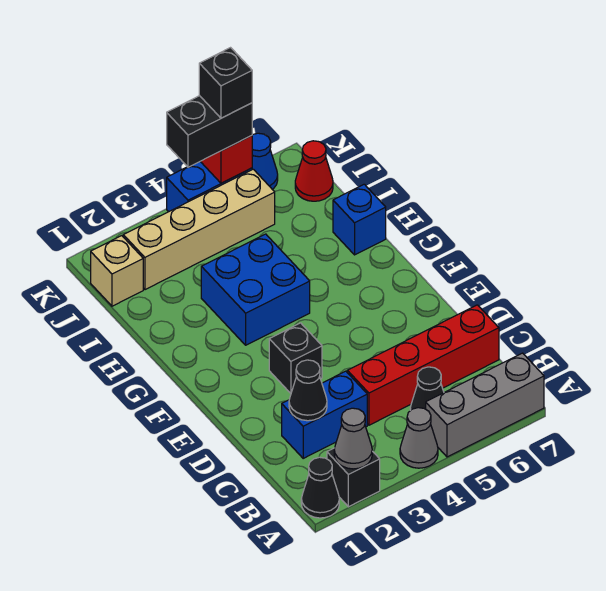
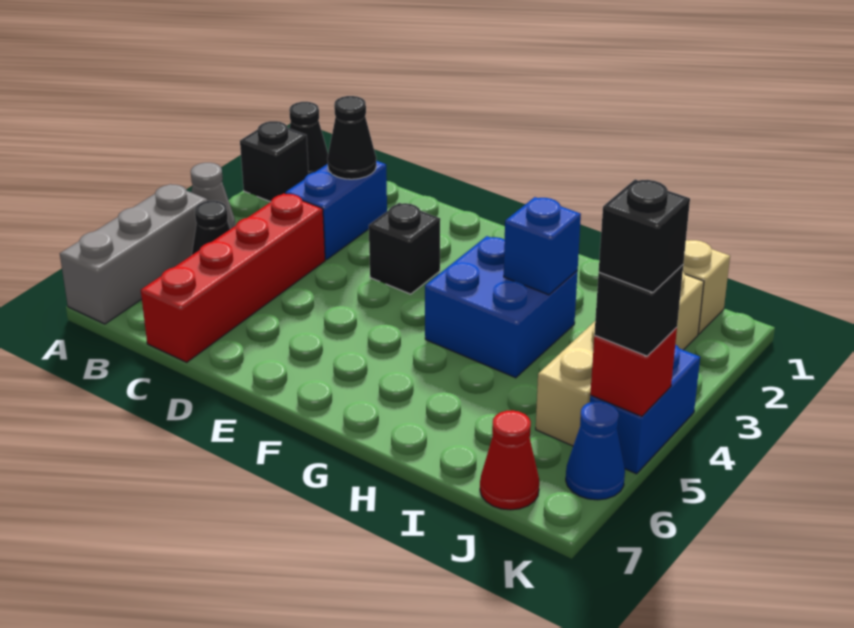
grey 1x1 cone [334,408,372,469] -> none
blue 1x1 brick [333,184,386,255] -> blue 1x1 brick moved to [504,197,581,295]
black 1x2 brick [167,96,252,167] -> black 1x1 brick [594,265,683,356]

